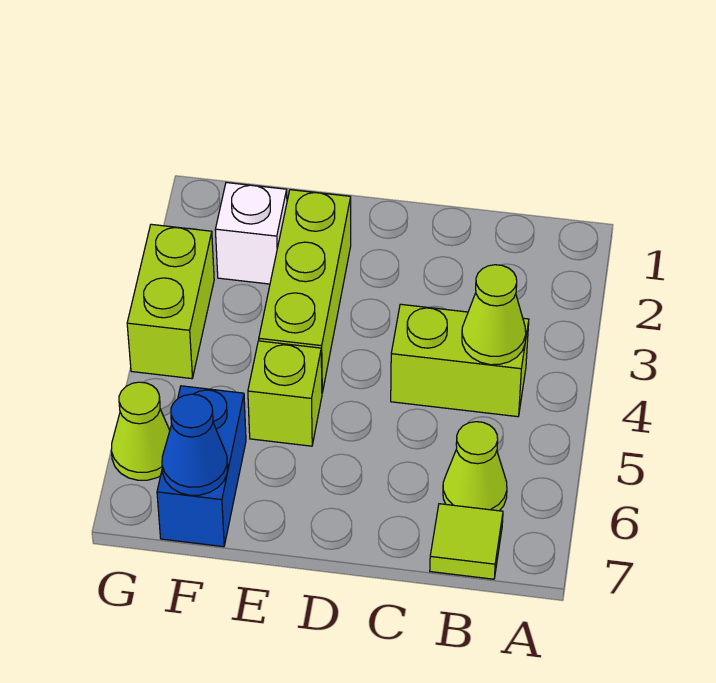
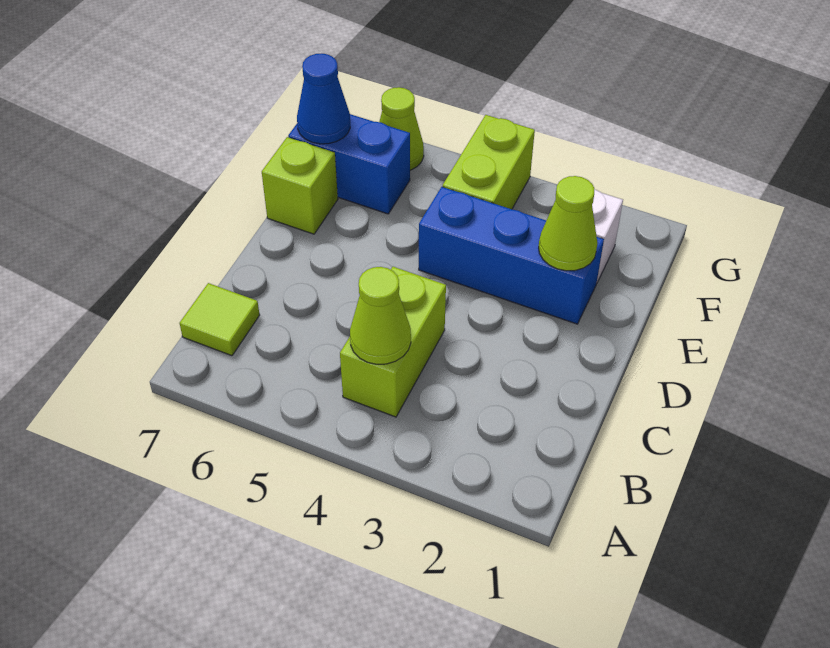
lime 1x1 cone [443,422,507,511] -> lime 1x1 cone moved to [539,176,598,271]
lime 1x3 brick [259,190,351,393] -> blue 1x3 brick [419,187,604,324]
lime 1x1 brick [248,341,322,446] -> lime 1x1 brick moved to [262,137,338,234]
lime 1x2 brick [127,224,214,379] -> lime 1x2 brick turned to [443,115,535,209]

